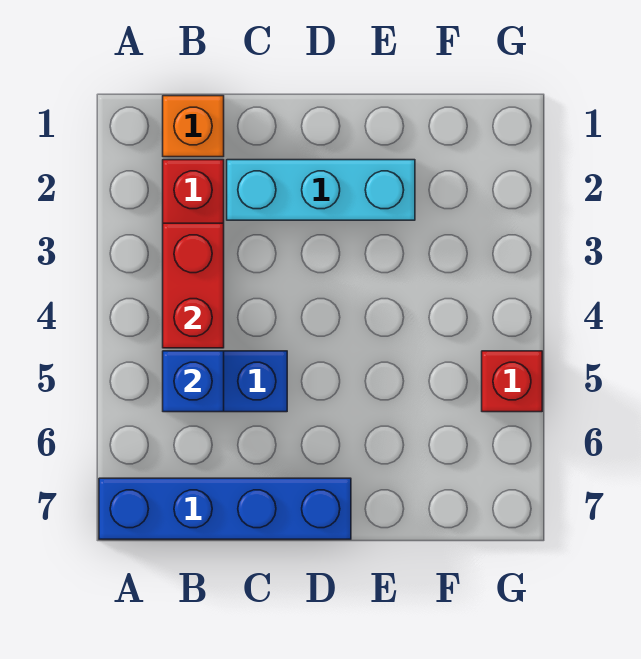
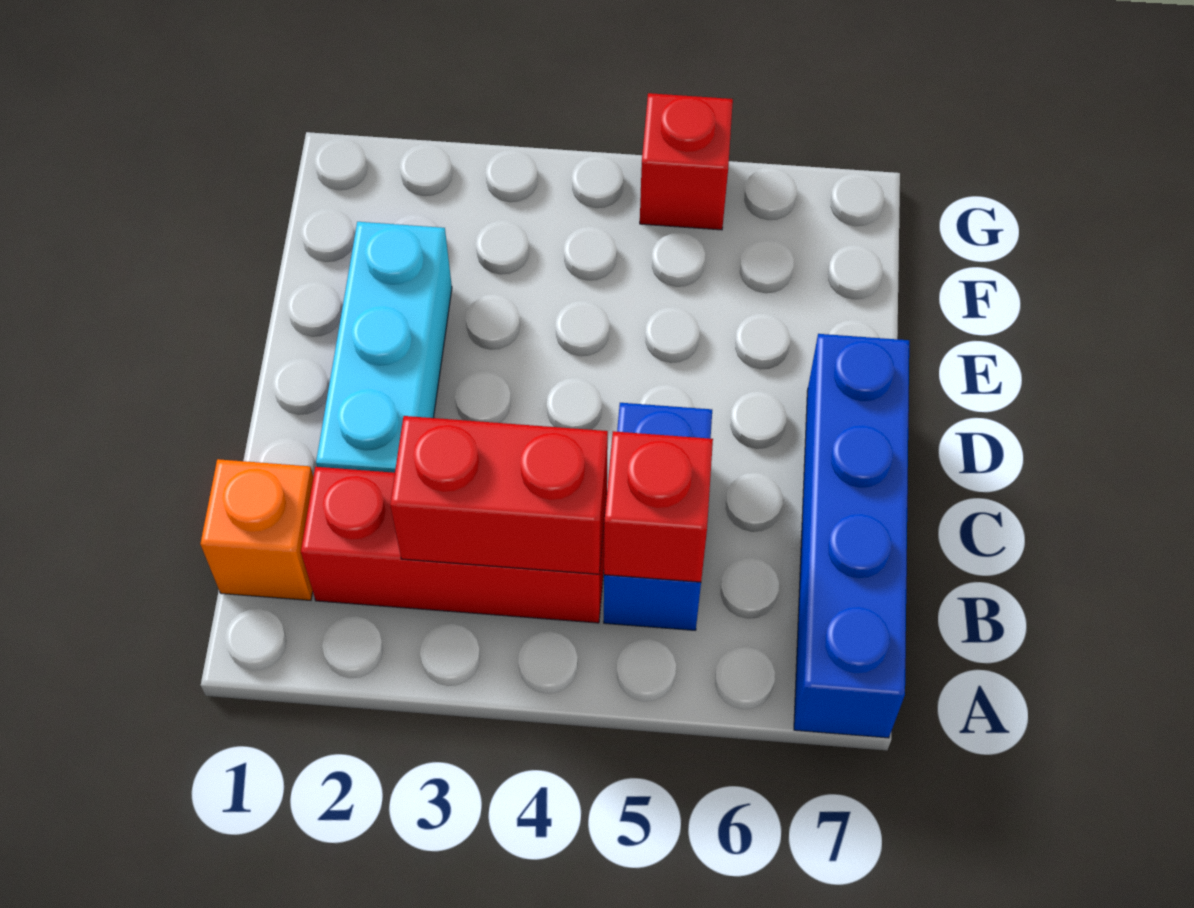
blue 1x1 brick [163,351,224,412] -> red 1x1 brick [604,431,713,582]

